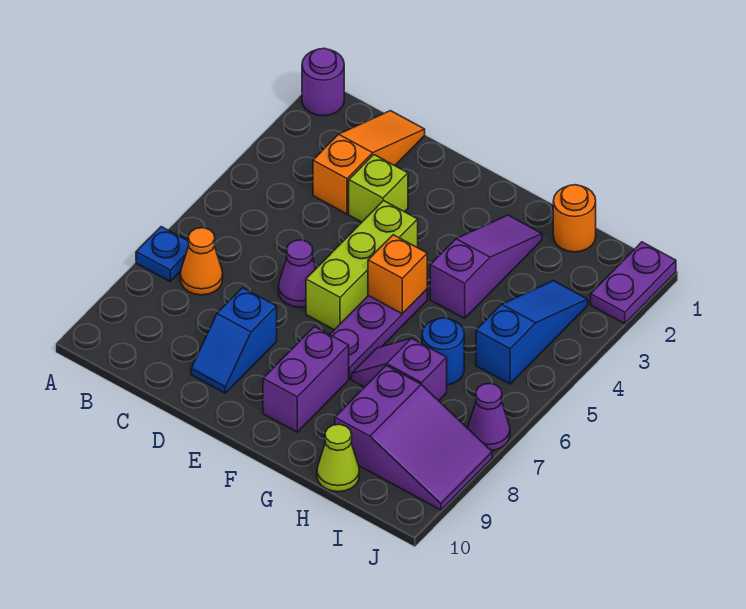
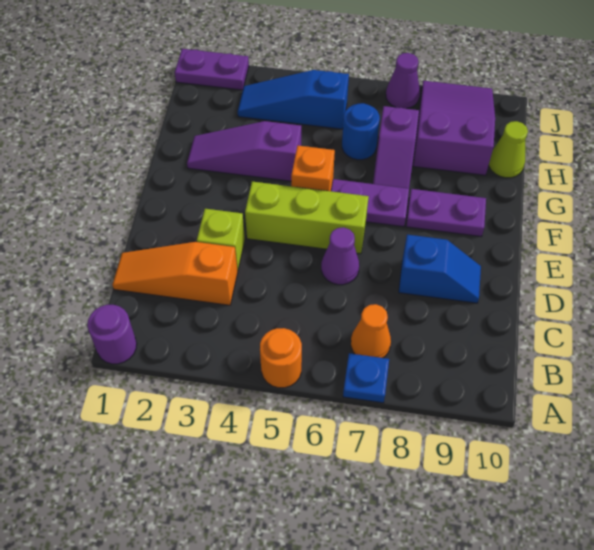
purple 1x2 brick [263,327,349,432] -> purple 1x2 plate [406,189,486,237]
orange 1x1 round brick [553,185,596,252] -> orange 1x1 round brick moved to [260,328,302,388]

